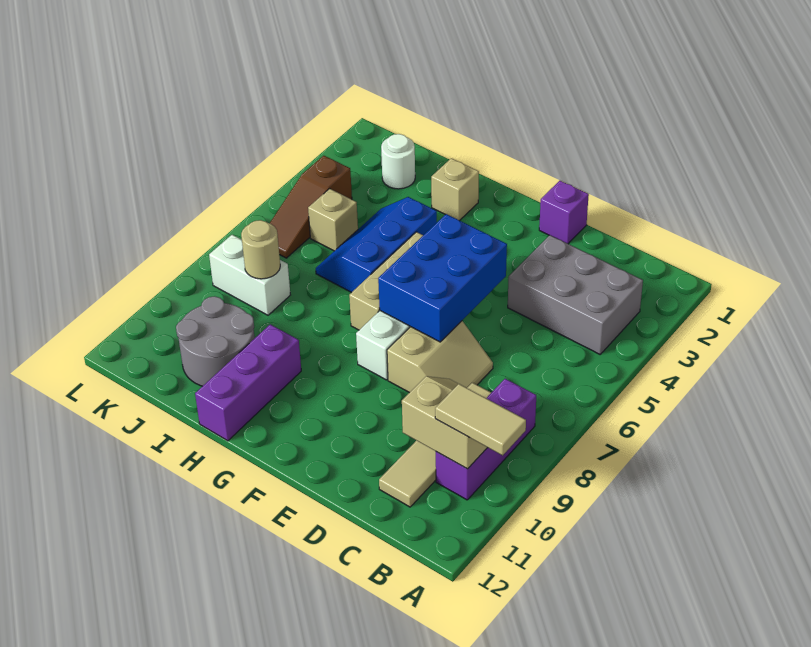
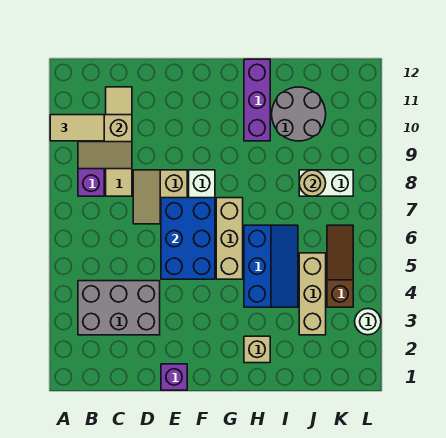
white 1x1 round brick [381,134,415,189] -> white 1x1 round brick moved to [355,309,381,335]
tan 1x1 brick [308,189,358,251] -> tan 1x3 brick [299,253,326,335]

